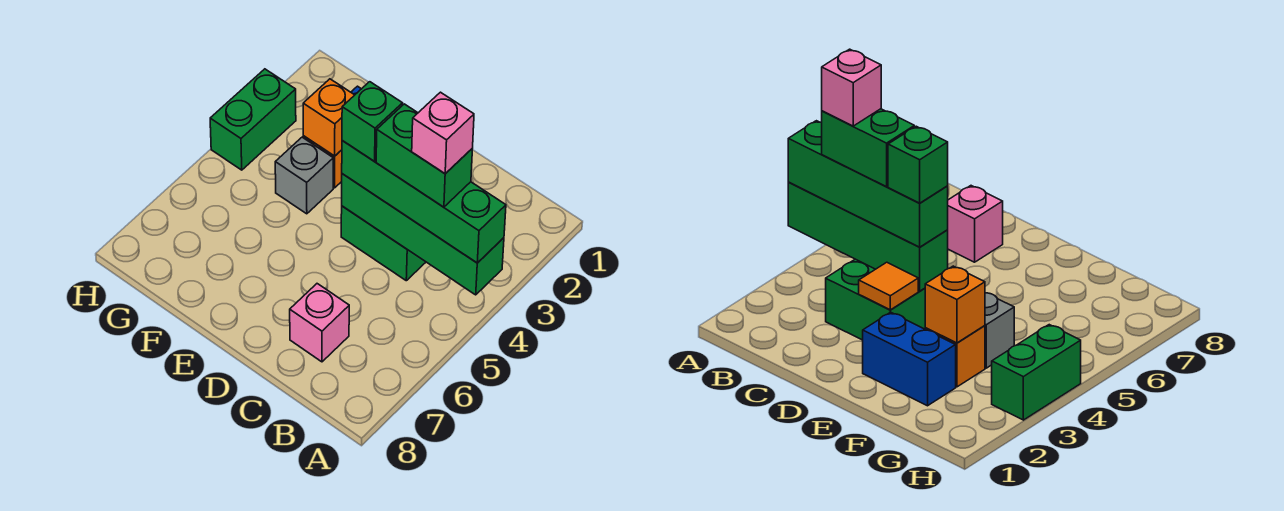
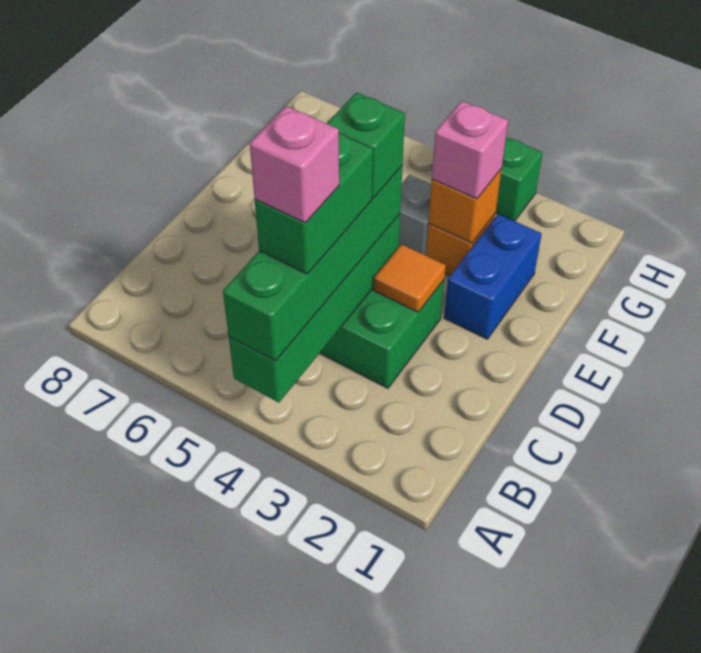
pink 1x1 brick [290,284,349,362] -> pink 1x1 brick moved to [432,101,508,199]

